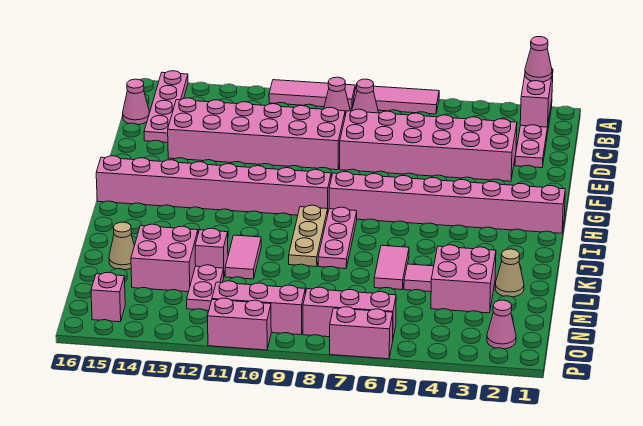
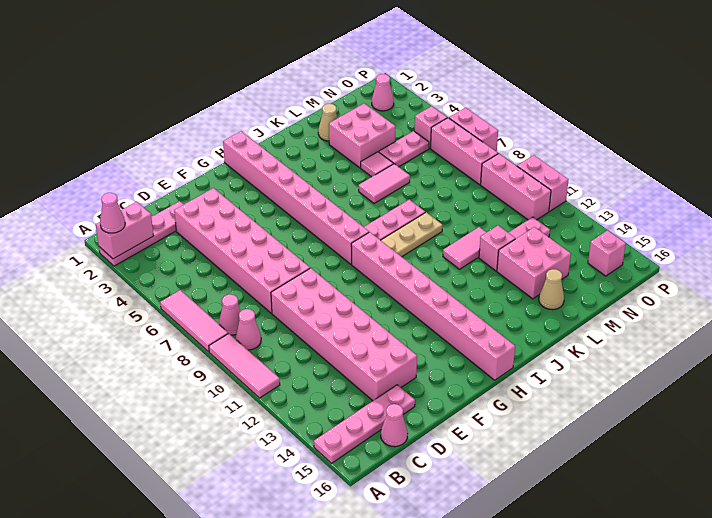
none -> pink 1x2 plate [379,131,429,167]
none -> pink 1x1 brick [415,106,447,148]

